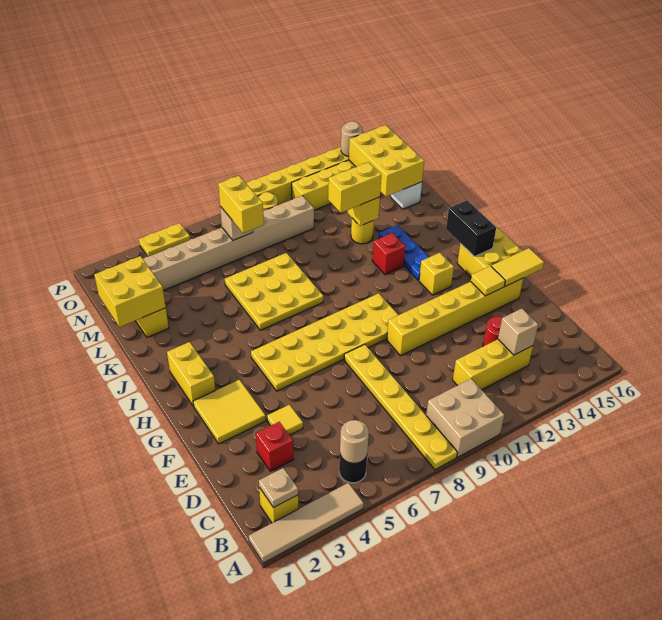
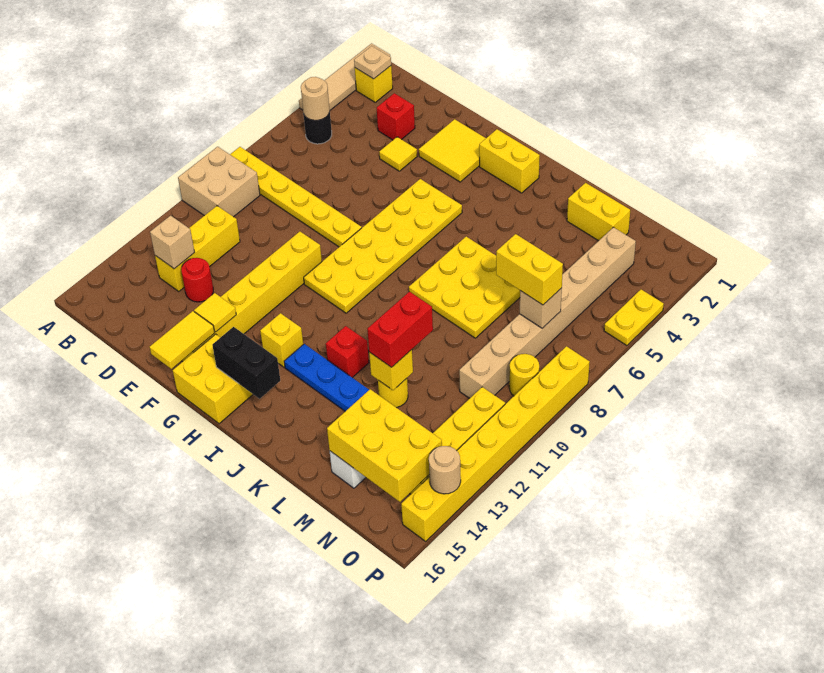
yellow 2x2 brick [94,256,166,327] -> none
yellow 1x2 brick [328,162,381,213] -> red 1x2 brick [367,292,433,367]

